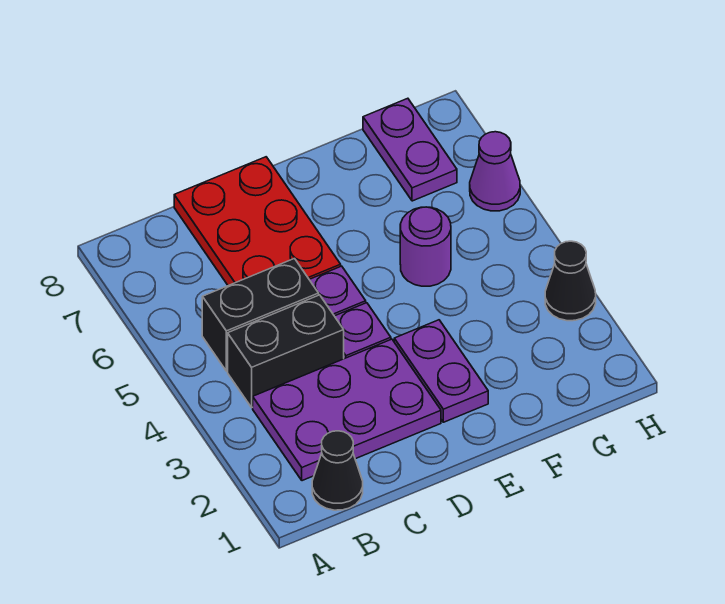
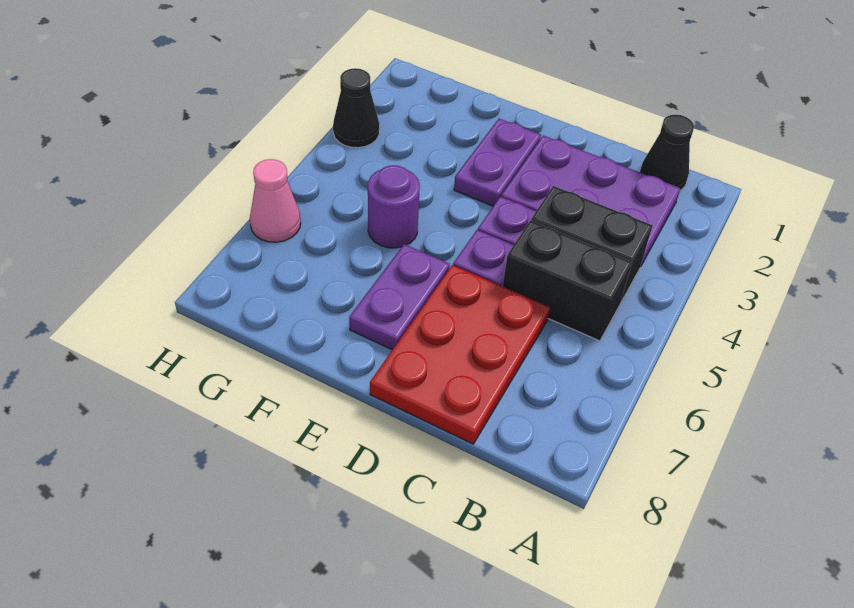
purple 1x2 plate [363,98,457,201] -> purple 1x2 plate moved to [349,244,450,350]
purple 1x1 cone [470,132,520,211] -> pink 1x1 cone [250,159,301,242]

